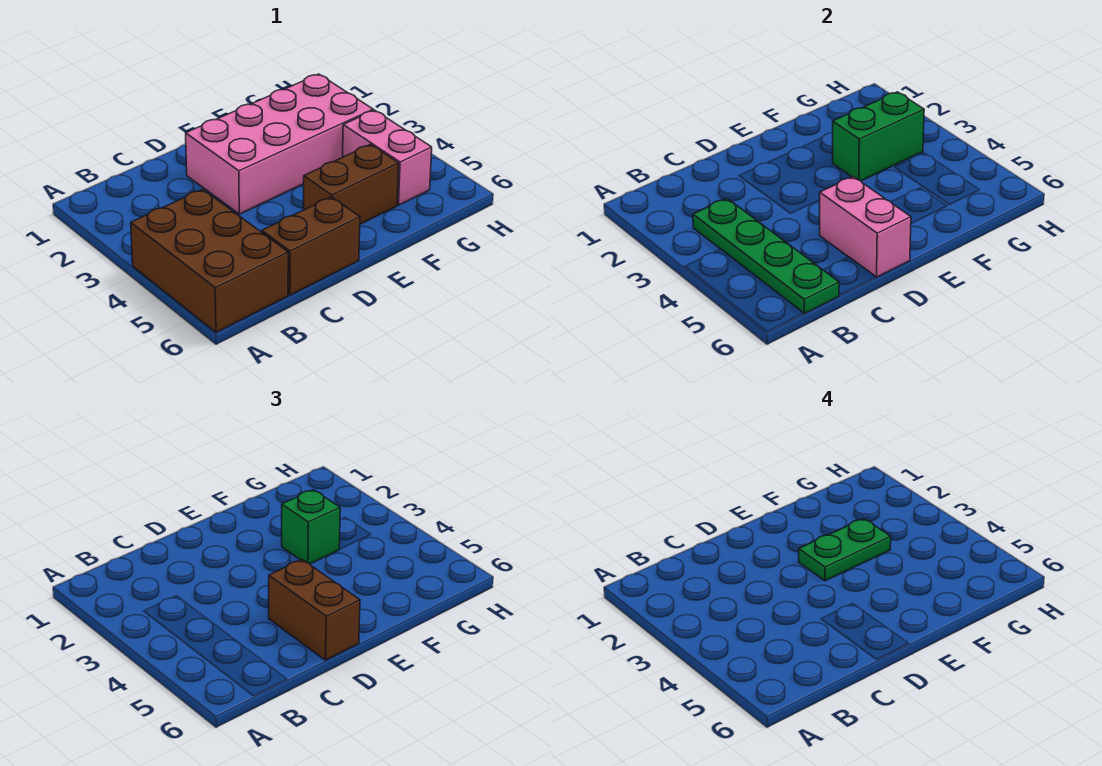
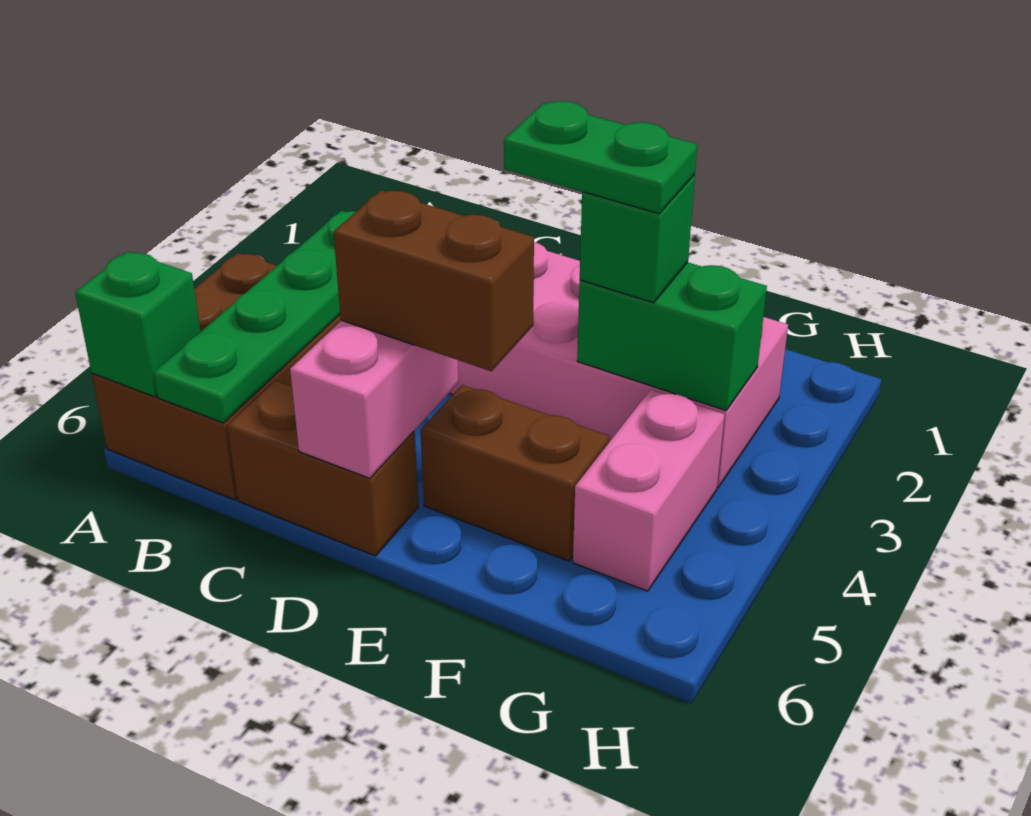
none -> green 1x1 brick [75,251,201,397]
brown 1x2 brick [269,560,360,660] -> brown 1x2 brick turned to [334,191,534,371]

